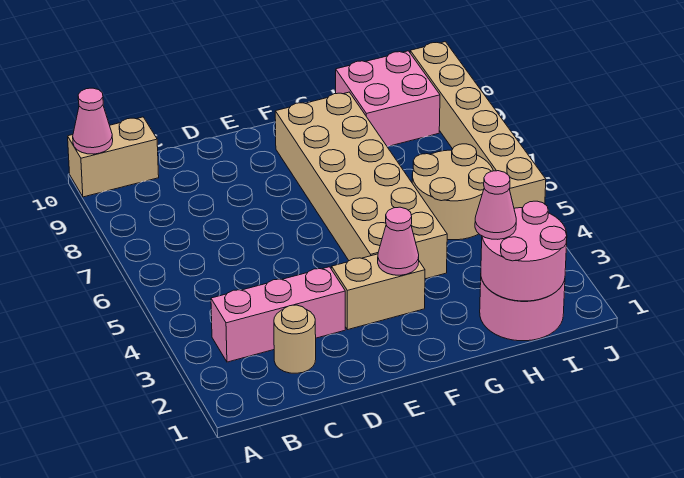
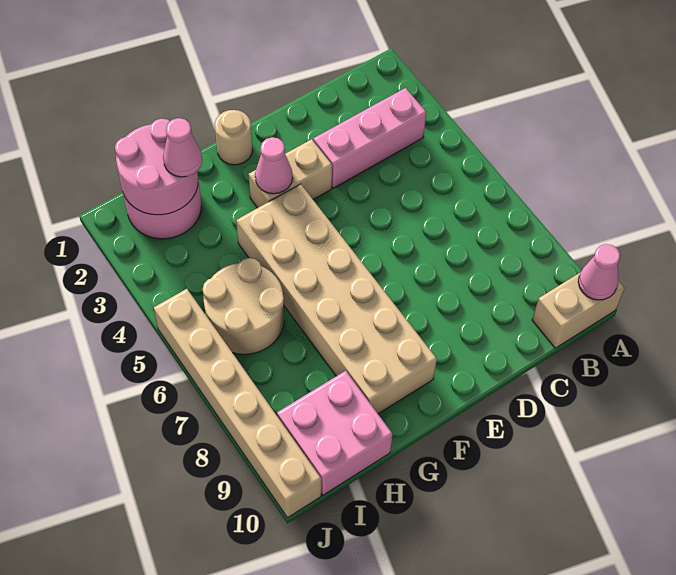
tan 1x1 round brick [274,305,316,373] -> tan 1x1 round brick moved to [215,110,253,165]

